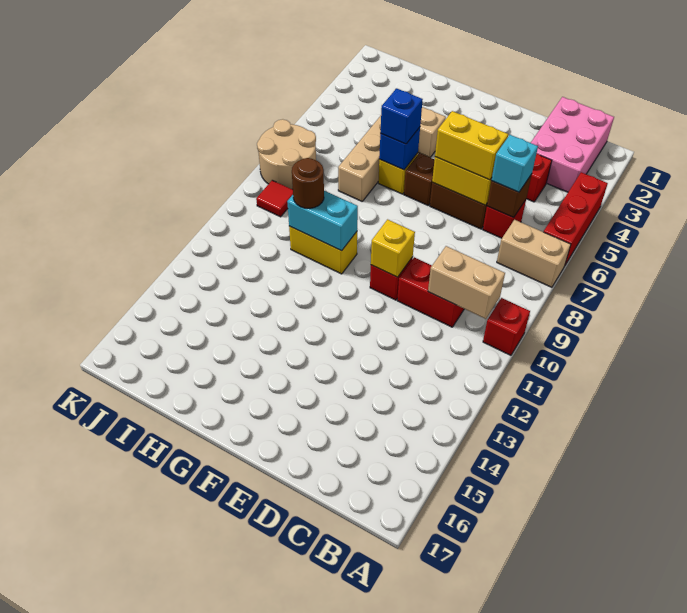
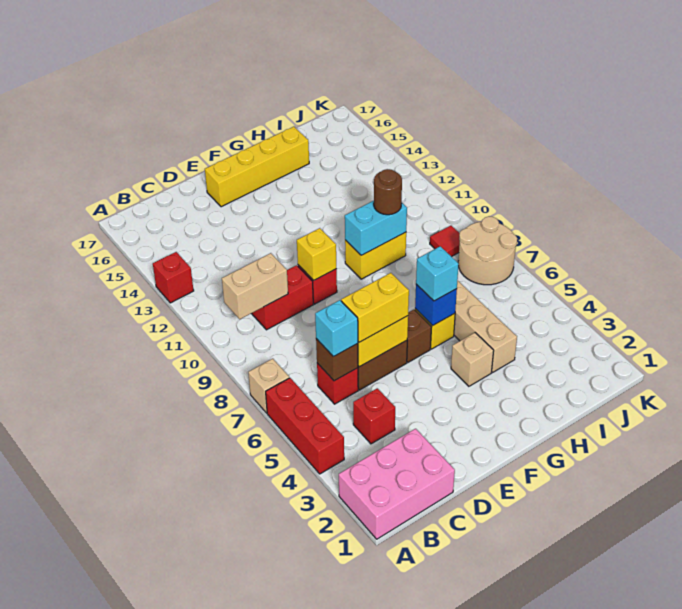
tan 1x2 brick [497,220,571,287] -> tan 1x1 brick [248,359,289,413]
red 1x1 brick [483,298,530,355] -> red 1x1 brick moved to [153,252,194,303]
pink 2x3 brick [531,97,614,192] -> pink 2x3 brick turned to [339,429,455,539]
none -> yellow 1x4 brick [205,127,309,207]
blue 1x1 brick [380,88,423,144] -> cyan 1x1 brick [416,246,459,301]

